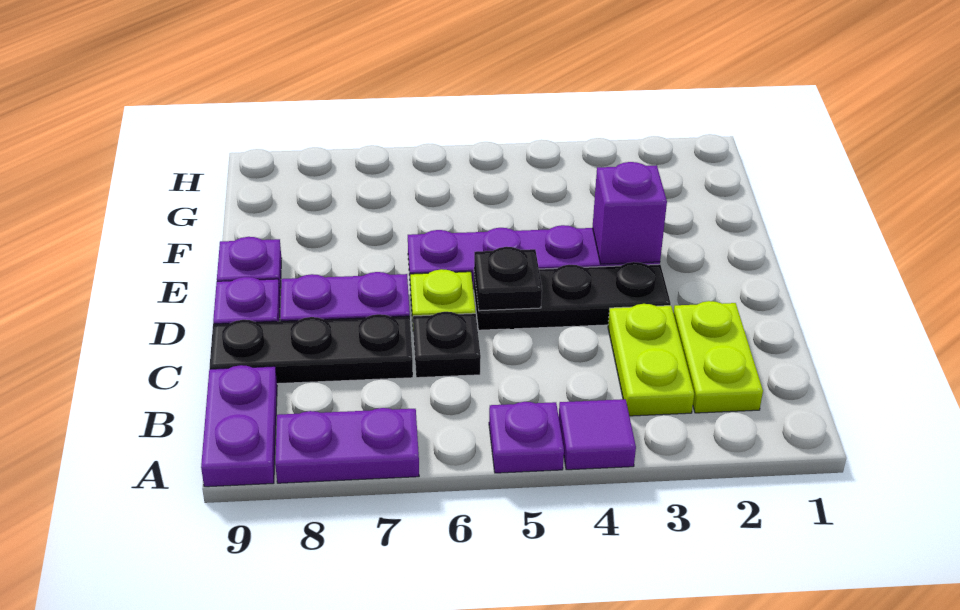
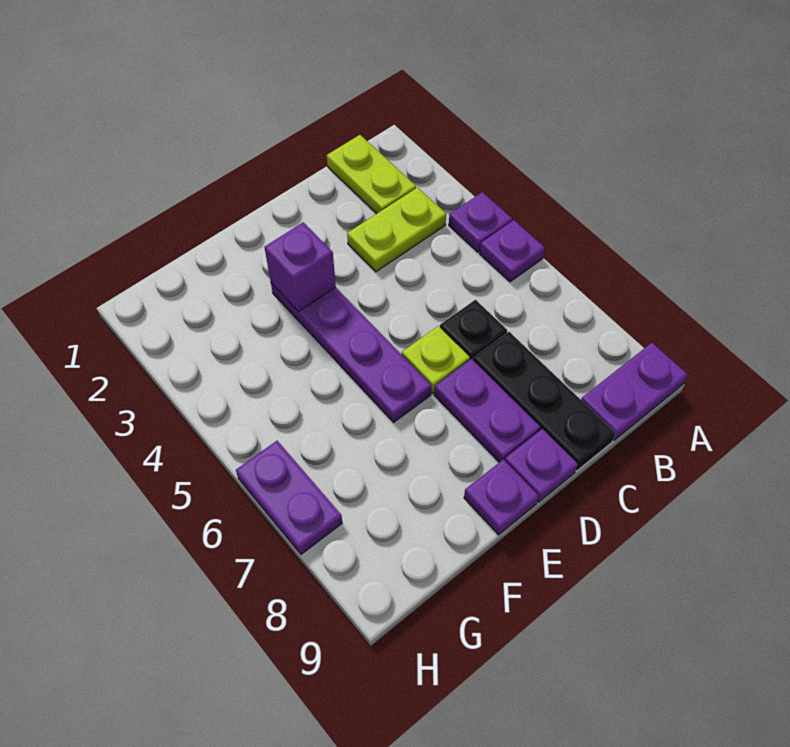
purple 1x1 tile [559,399,636,470] -> purple 1x1 plate [449,192,512,252]
purple 1x2 plate [275,408,419,483] -> purple 1x2 plate moved to [236,441,342,554]
lime 1x2 plate [673,301,763,413] -> lime 1x2 plate turned to [327,135,416,214]
black 1x3 plate [474,262,671,330] -> none
black 1x1 plate [474,247,542,311] -> none

